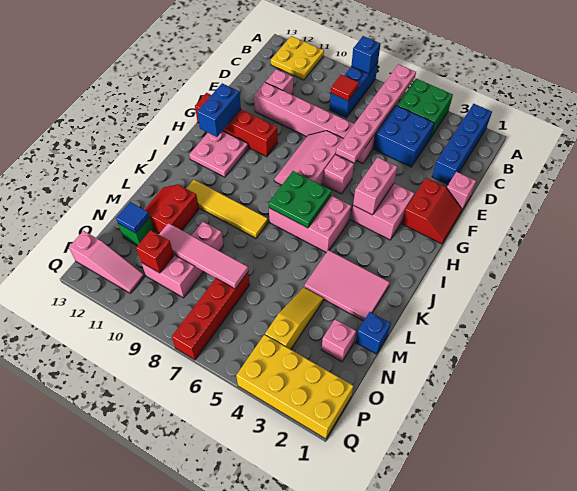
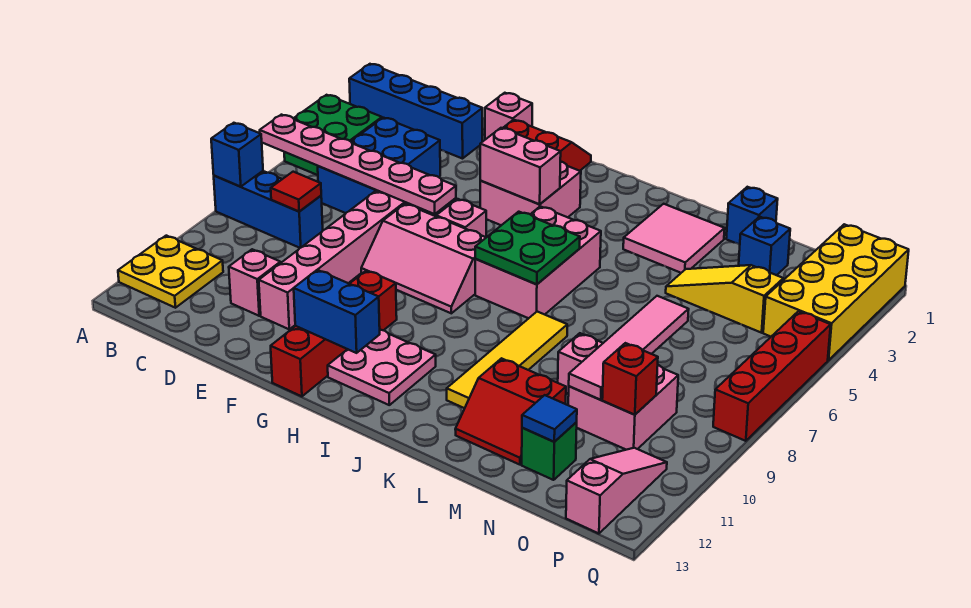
pink 2x3 tile [304,250,390,321] -> pink 2x2 tile [623,204,725,273]
pink 1x1 brick [321,319,356,362] -> blue 1x1 brick [739,217,790,275]
red 1x4 brick [172,272,250,360] -> red 1x4 brick turned to [713,311,831,441]

